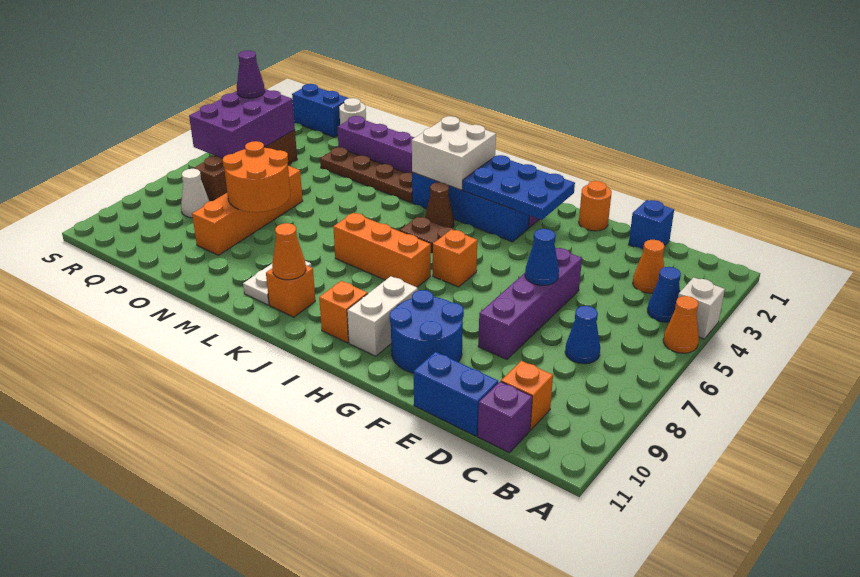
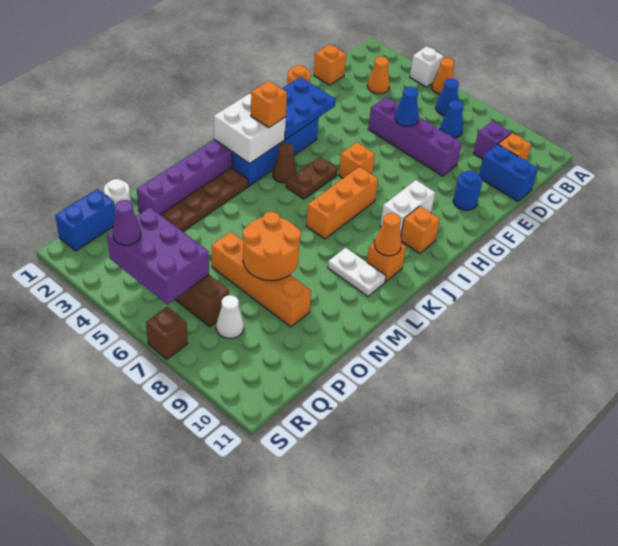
blue 1x1 cone [648,267,681,322] -> blue 1x1 cone moved to [436,79,459,116]
purple 1x1 brick [478,382,532,453] -> purple 1x1 brick moved to [473,121,511,159]
blue 1x1 brick [629,200,674,250] -> orange 1x1 brick [314,44,346,85]
blue 1x2 brick [414,352,498,436] -> blue 1x2 brick turned to [479,144,538,202]
blue 2x2 round brick [390,290,464,373] -> blue 1x1 round brick [453,171,483,210]
white 1x2 brick [347,276,418,356] -> white 1x2 brick turned to [380,180,435,235]
none -> orange 1x1 brick [251,81,287,128]
none -> brown 1x1 brick [146,307,188,359]

